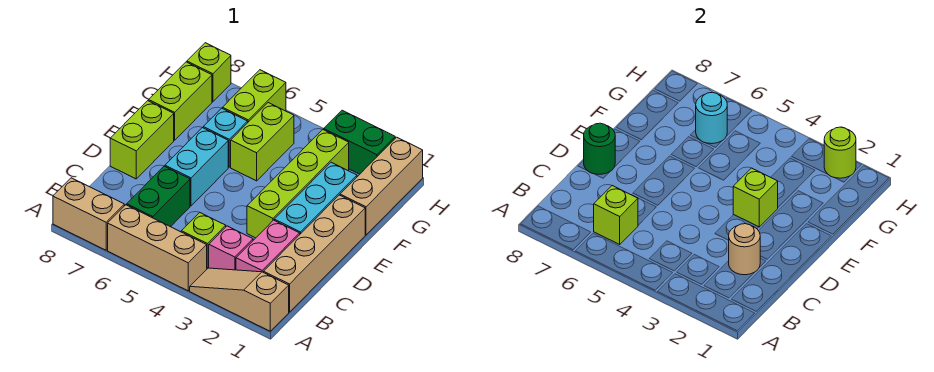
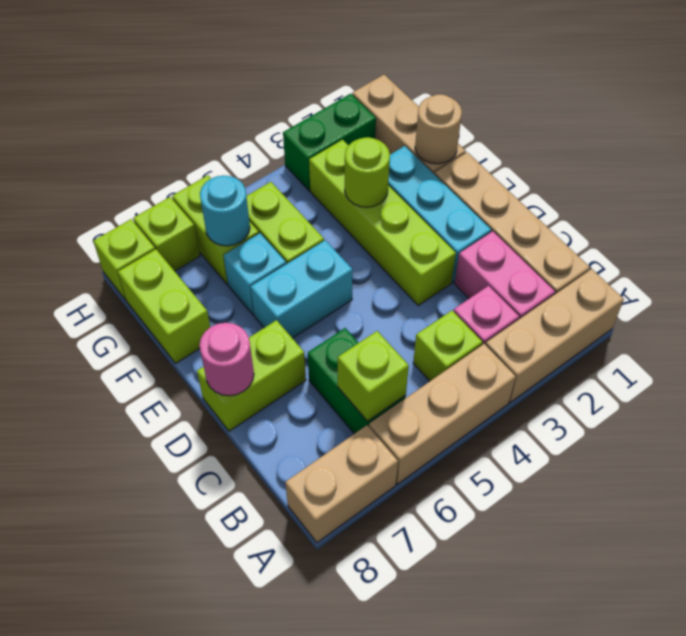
tan 1x3 slope [190,268,289,331] -> tan 1x3 brick [485,269,624,402]
tan 1x1 round brick [729,224,760,275] -> tan 1x1 round brick moved to [415,94,462,164]
cyan 1x2 brick [165,128,228,206] -> cyan 1x2 brick turned to [251,240,353,338]
lime 1x2 brick [110,101,174,179] -> lime 1x2 brick turned to [197,320,306,431]
green 1x1 round brick [584,123,615,174] -> pink 1x1 round brick [200,323,254,396]
lime 1x1 brick [733,168,778,227] -> lime 1x1 brick moved to [133,197,200,271]
lime 1x1 round brick [824,127,856,178] -> lime 1x1 round brick moved to [345,137,390,207]

